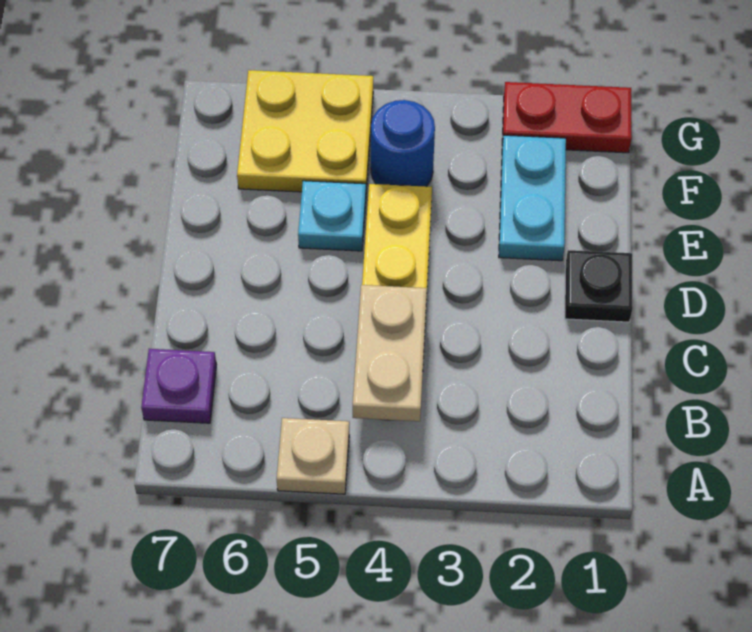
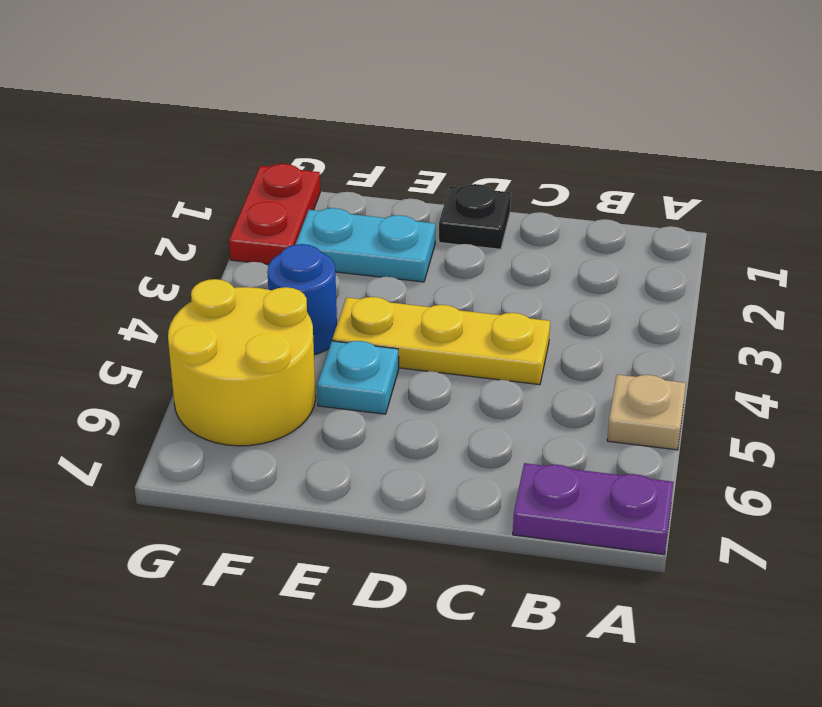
tan 1x2 plate [353,285,427,421] -> none
purple 1x1 plate [141,349,216,423] -> purple 1x2 plate [513,463,673,554]
yellow 2x2 plate [237,70,373,192] -> yellow 2x2 round brick [168,279,316,446]

